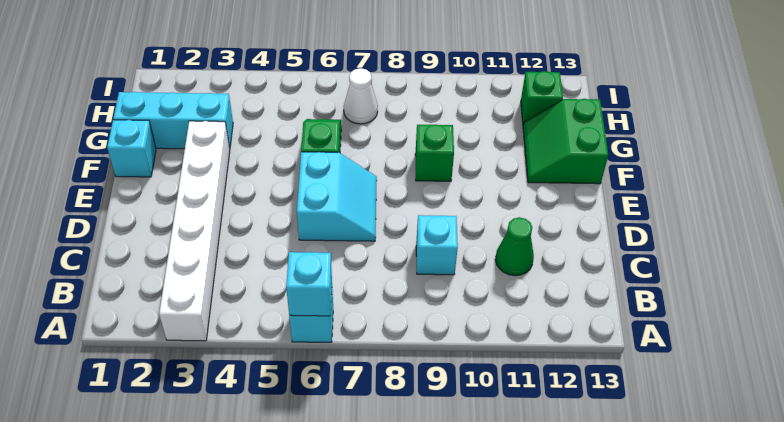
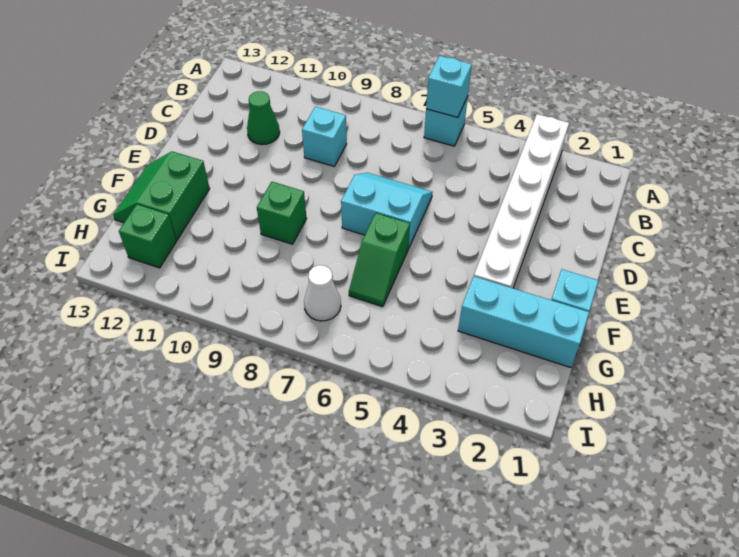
cyan 2x2 slope [297,152,377,241] -> cyan 2x2 slope turned to [341,173,432,249]
green 2x2 slope [523,99,608,184] -> green 2x2 slope turned to [113,151,210,240]

